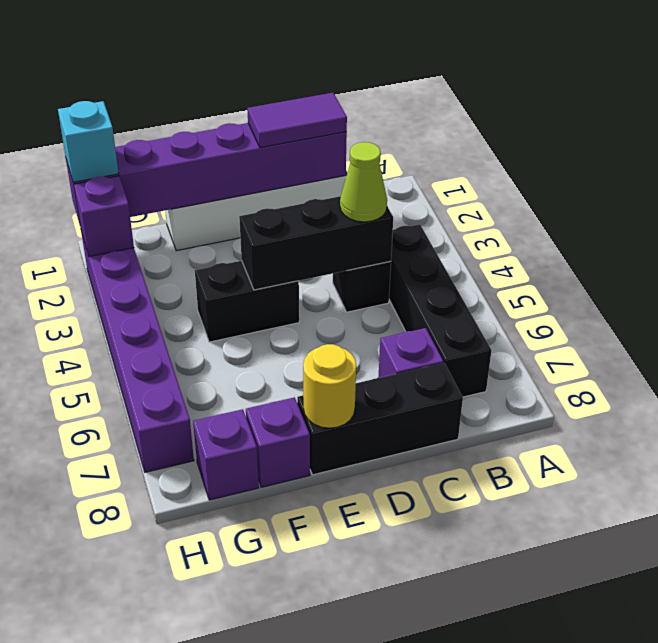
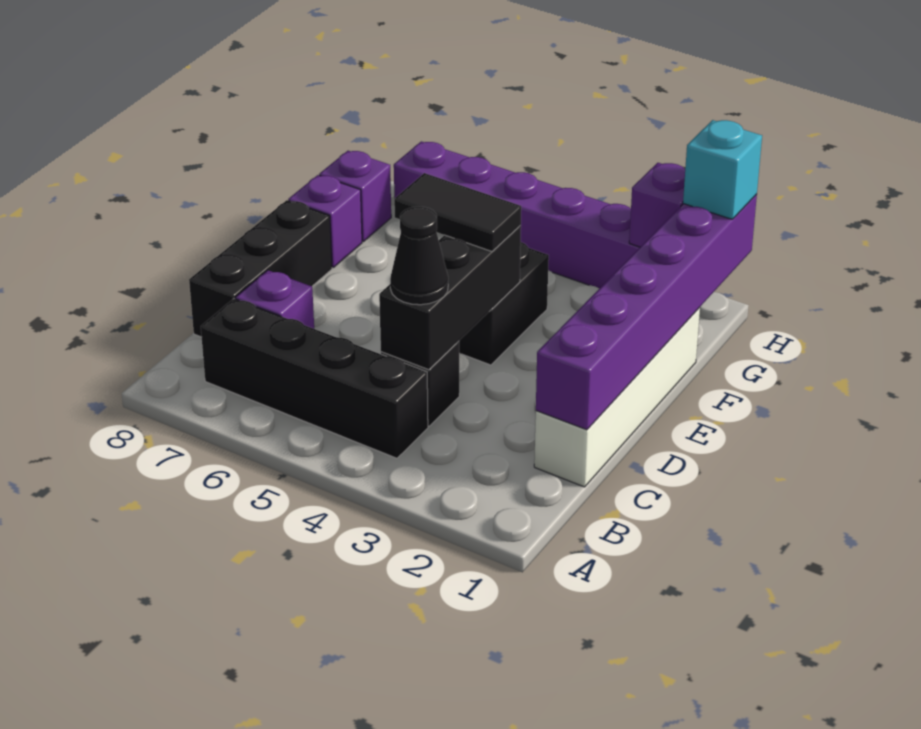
purple 1x2 tile [247,93,347,148] -> none
lime 1x1 cone [340,142,387,222] -> black 1x1 cone [390,207,448,305]
none -> black 1x2 tile [394,173,521,252]
yellow 1x1 round brick [303,344,356,428] -> none

